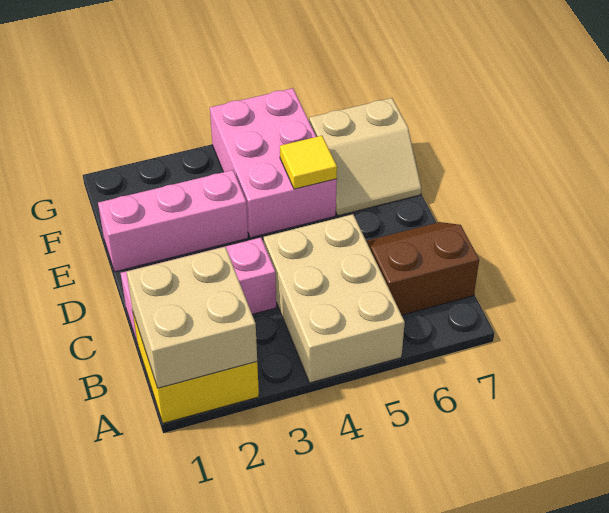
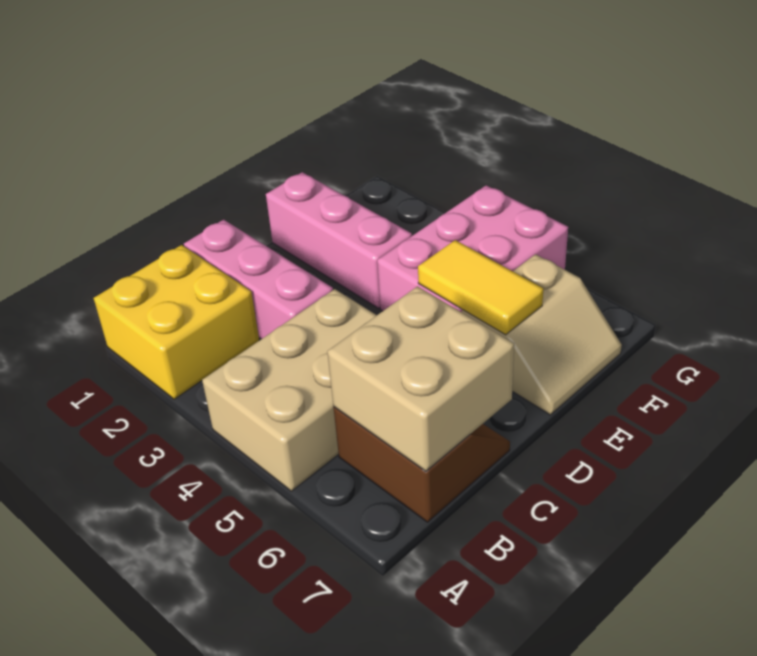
tan 2x2 brick [127,247,257,388] -> tan 2x2 brick moved to [327,286,514,471]
yellow 1x1 tile [280,136,337,189] -> yellow 1x2 tile [418,240,543,335]
tan 2x2 slope [309,98,421,216] -> tan 2x2 slope turned to [462,254,622,415]

